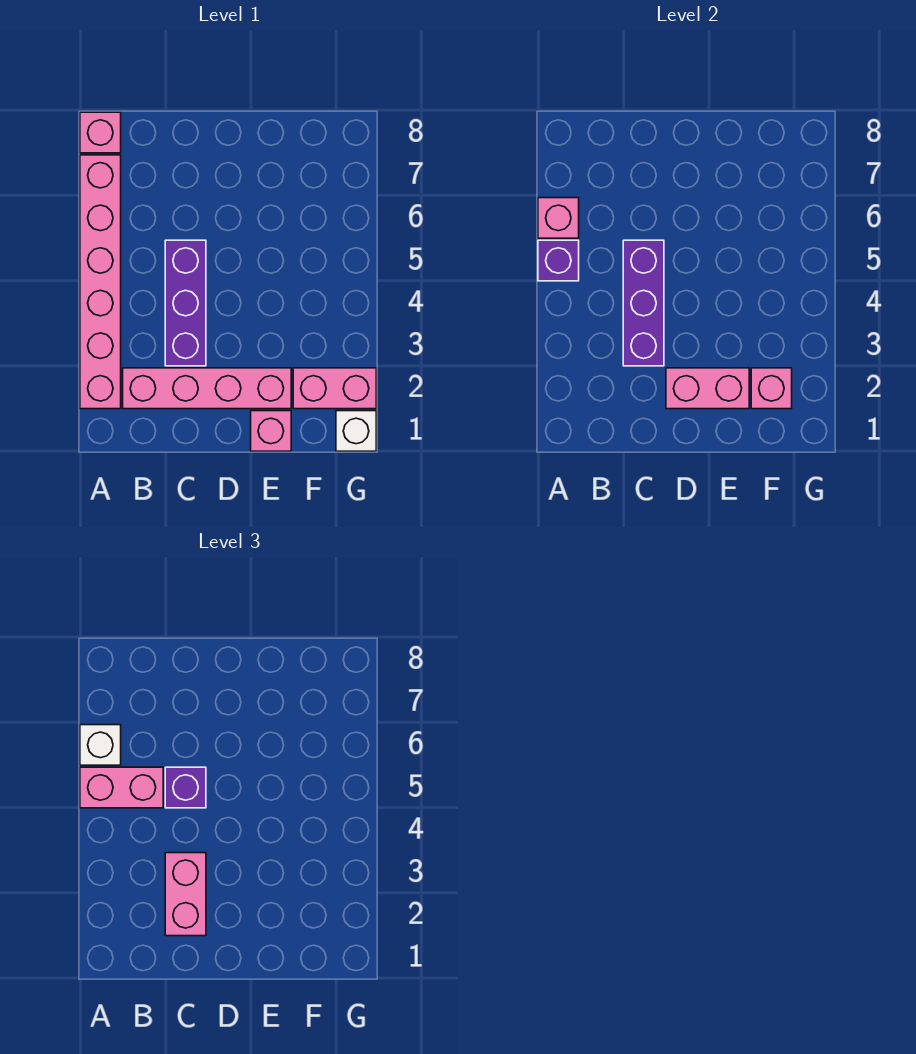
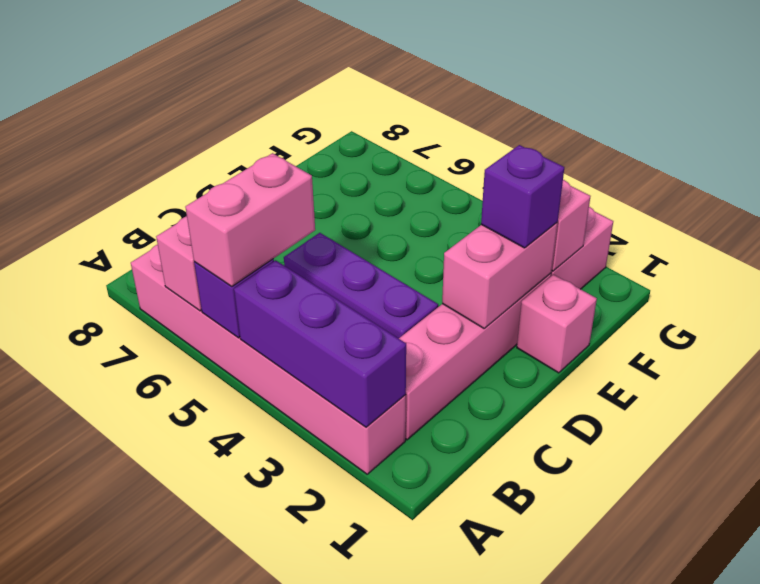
white 1x1 brick [80,725,121,765] -> none
pink 1x1 brick [80,112,121,153] -> none
pink 1x2 brick [165,853,206,936] -> none
purple 1x3 brick [623,240,664,366] -> purple 1x3 brick moved to [234,260,406,427]
purple 1x1 brick [165,767,206,808] -> purple 1x1 brick moved to [481,145,564,248]
white 1x1 brick [336,411,376,451] -> none

